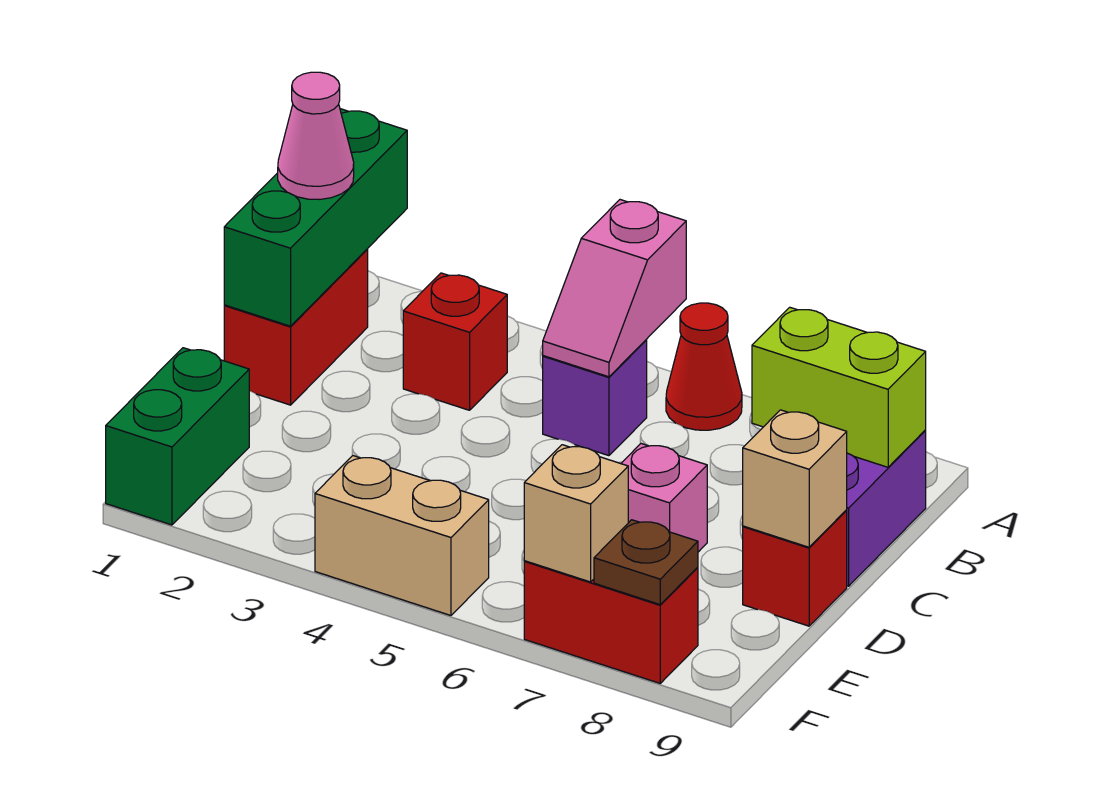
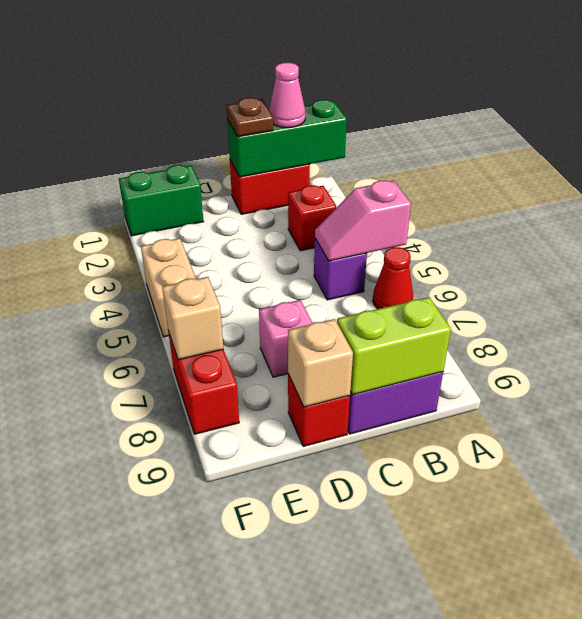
lime 1x2 brick [752,307,926,467] -> lime 1x2 brick turned to [337,297,451,395]
brown 1x1 plate [594,520,698,604] -> brown 1x1 plate moved to [227,98,273,137]

